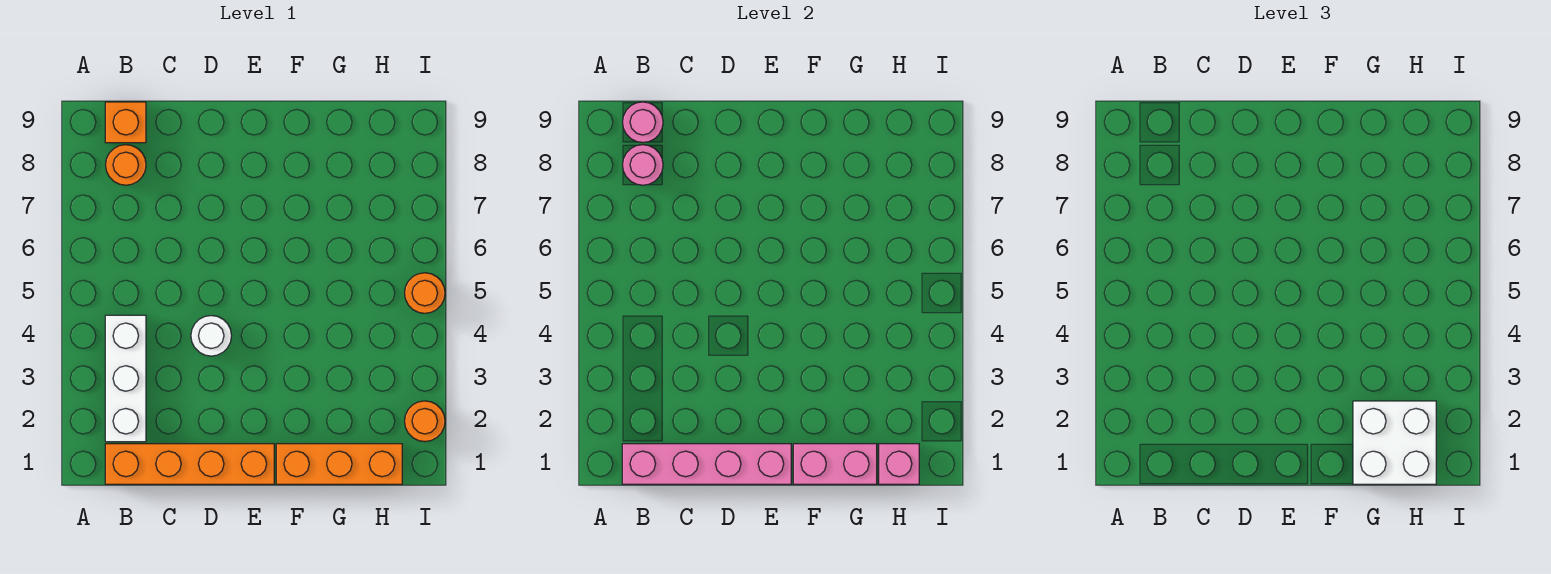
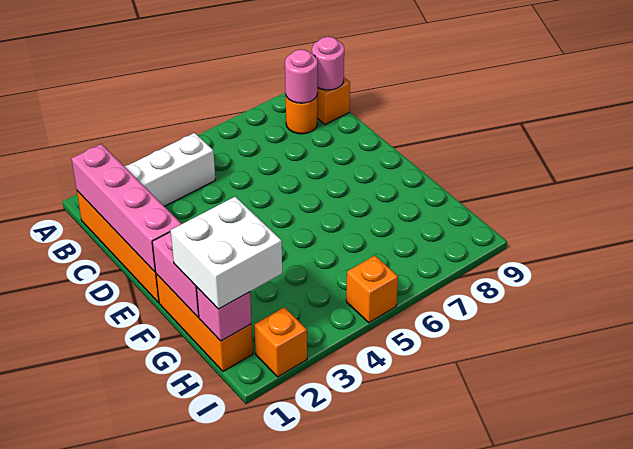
white 1x1 round brick [191,316,232,356] -> none
orange 1x1 round brick [405,401,445,442] -> orange 1x1 brick [254,307,307,377]
orange 1x1 round brick [405,273,445,313] -> orange 1x1 brick [346,256,398,323]

